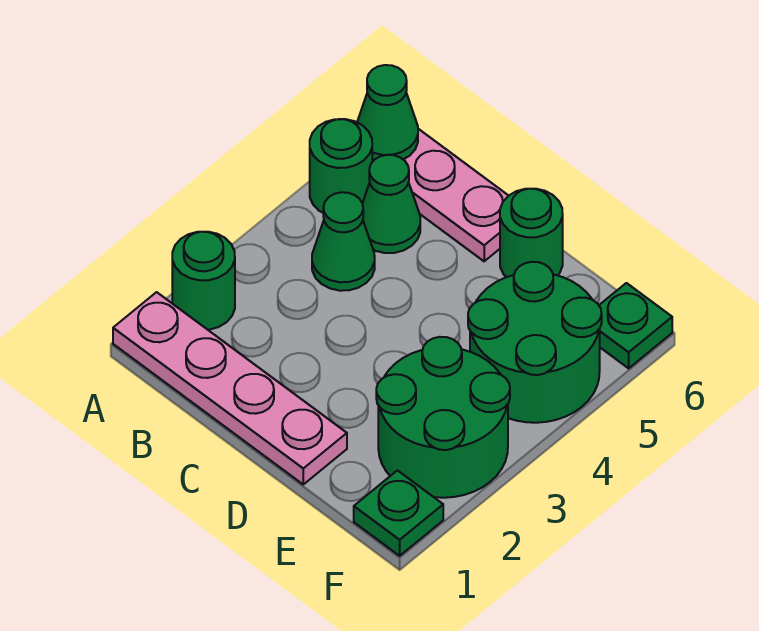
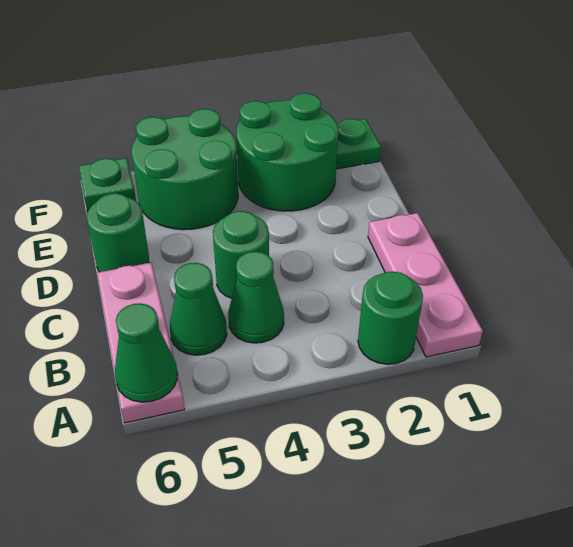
pink 1x4 plate [113,292,347,484] -> pink 1x3 plate [368,213,483,357]
green 1x1 round brick [310,119,372,213] -> green 1x1 round brick moved to [213,211,269,298]

